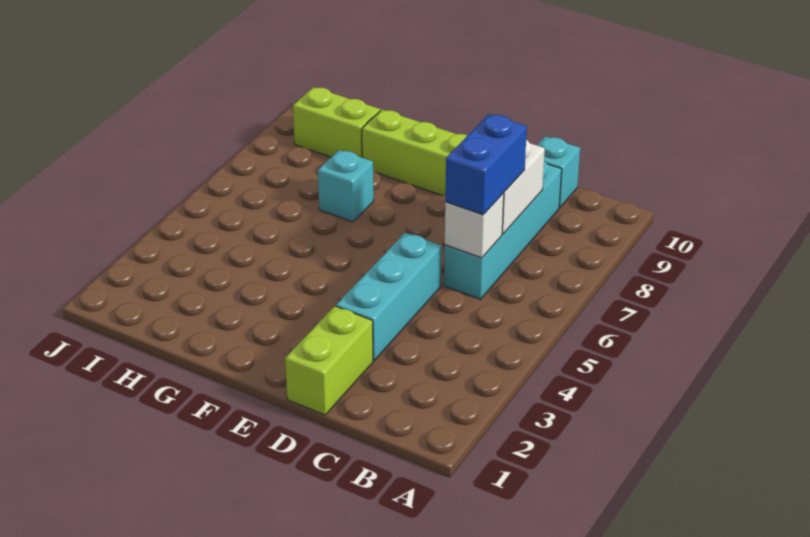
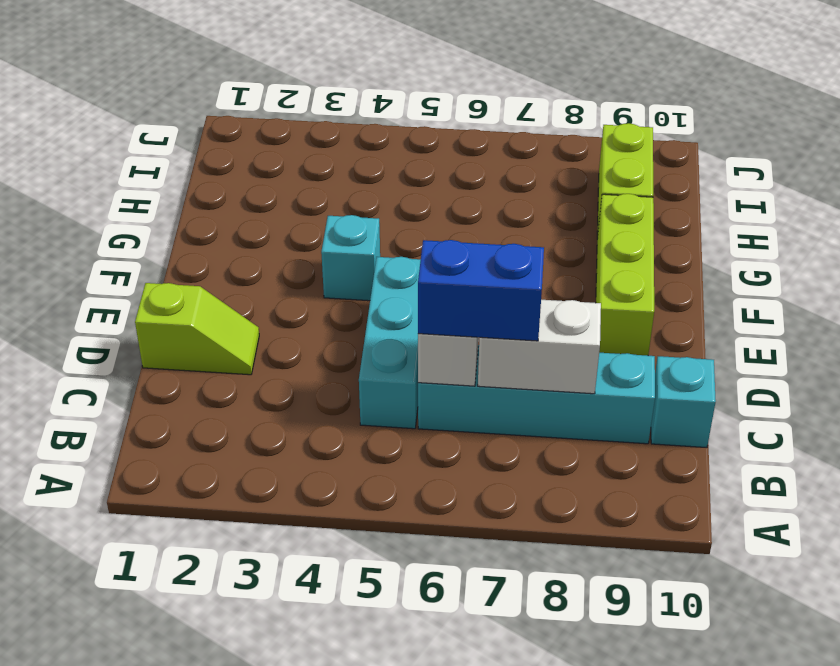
lime 1x2 brick [285,306,373,415] -> lime 1x2 slope [135,283,259,375]
cyan 1x3 brick [336,233,442,360] -> cyan 1x3 brick turned to [359,257,421,429]
cyan 1x1 brick [318,150,374,222] -> cyan 1x1 brick moved to [321,215,380,301]

